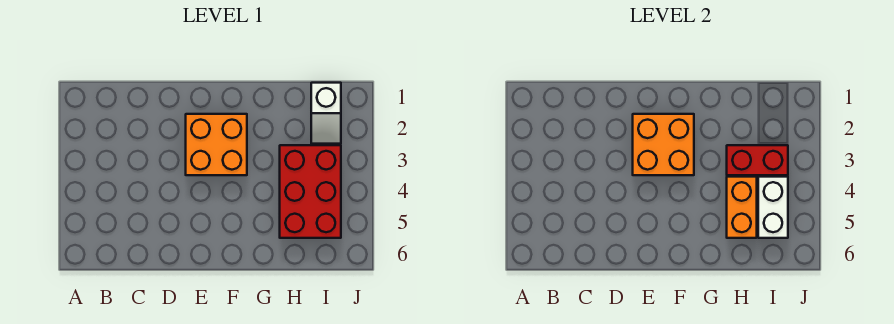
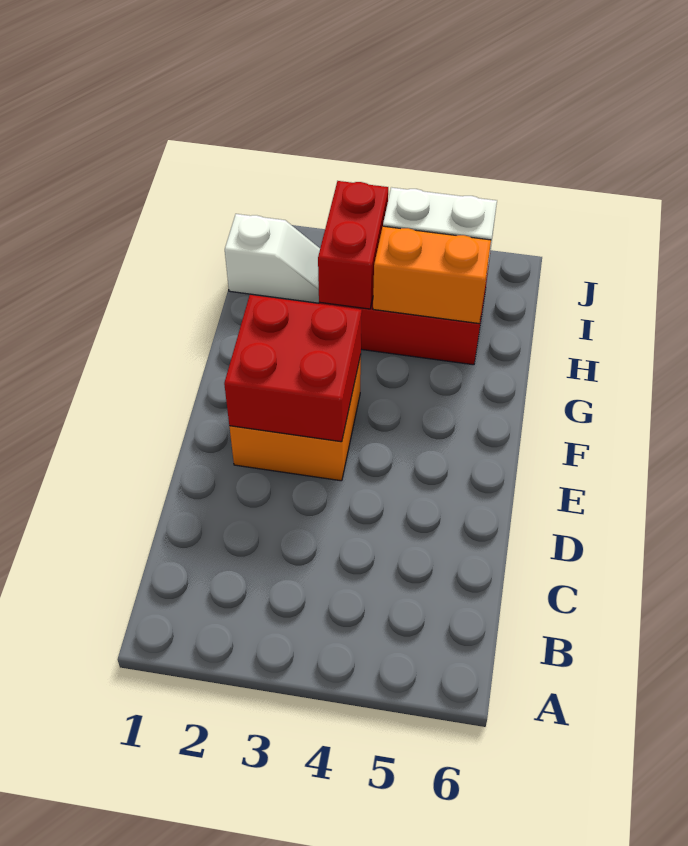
orange 2x2 brick [633,114,694,175] -> red 2x2 brick [224,295,362,442]

